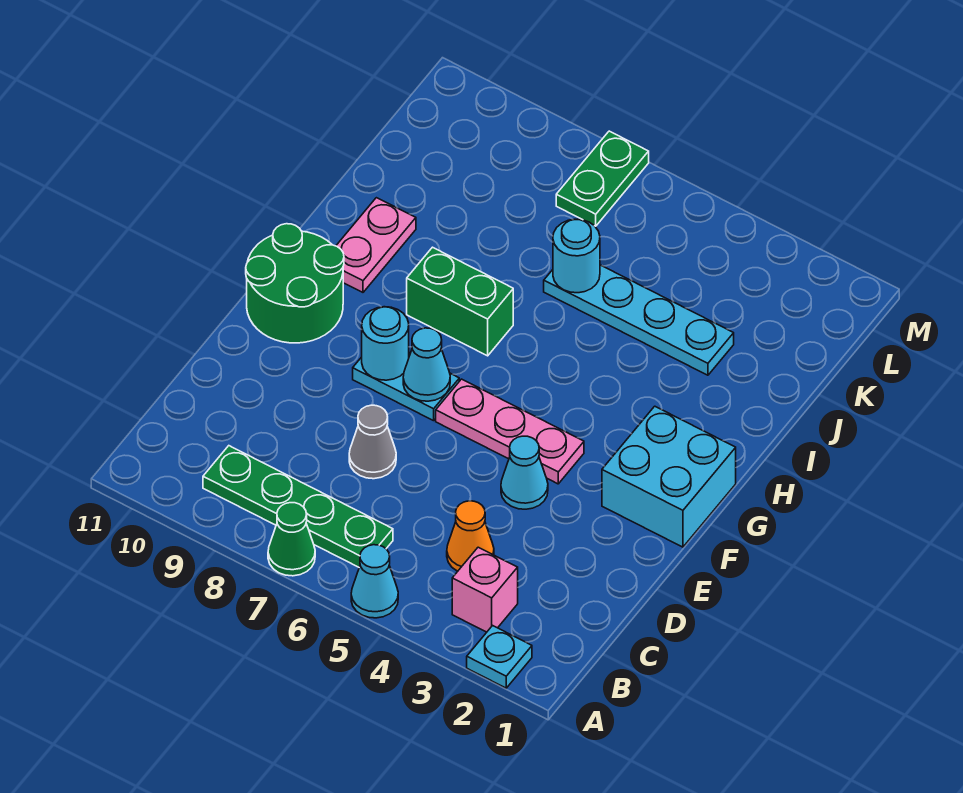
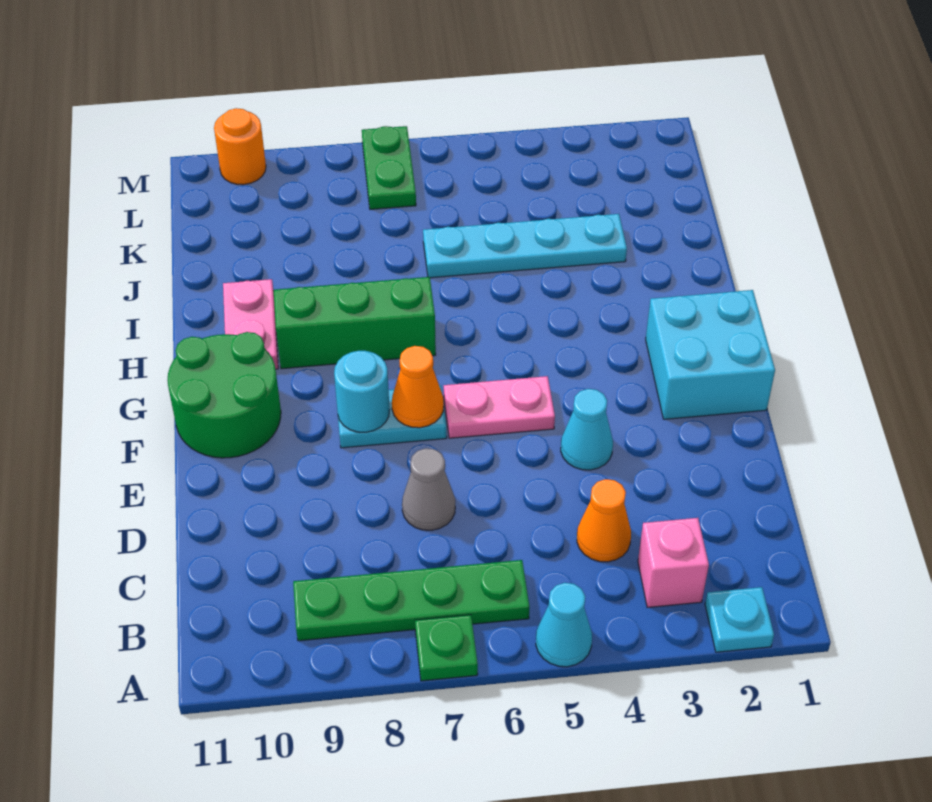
green 1x1 cone [268,503,315,576] -> green 1x1 plate [415,615,478,681]
pink 1x3 plate [436,379,584,484] -> pink 1x2 plate [444,376,555,438]
cyan 1x1 cone [403,328,450,401] -> orange 1x1 cone [392,346,444,428]
green 1x2 brick [407,247,513,356] -> green 1x3 brick [273,277,436,369]
cyan 1x1 round brick [553,219,600,293] -> none
none -> orange 1x1 round brick [214,108,266,185]

